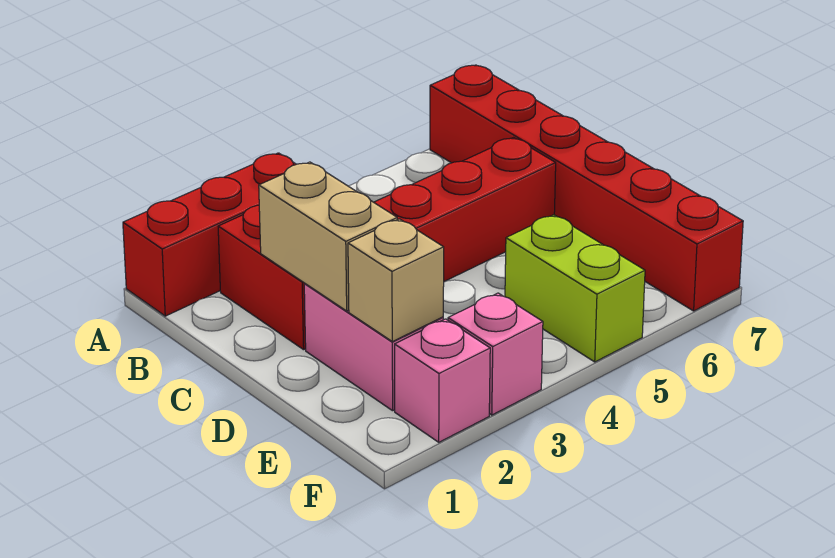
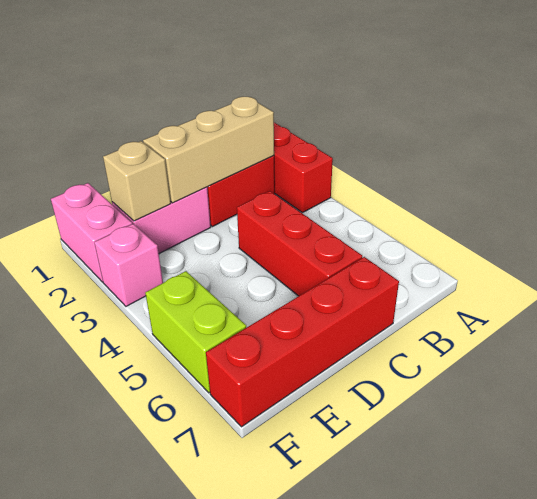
red 1x6 brick [430,65,743,311] -> red 1x4 brick [206,257,399,427]
tan 1x2 brick [259,162,397,311] -> tan 1x3 brick [143,97,274,203]
lime 1x2 brick [505,215,645,362] -> lime 1x2 brick turned to [145,271,246,393]
pink 1x1 brick [395,319,490,442] -> pink 1x2 brick [51,183,132,282]

